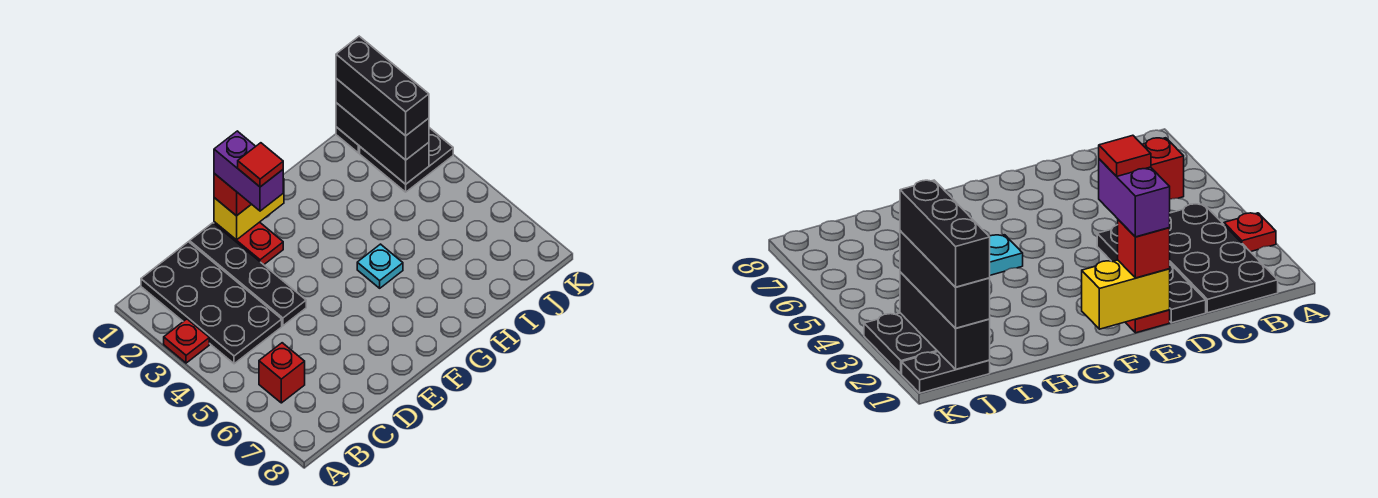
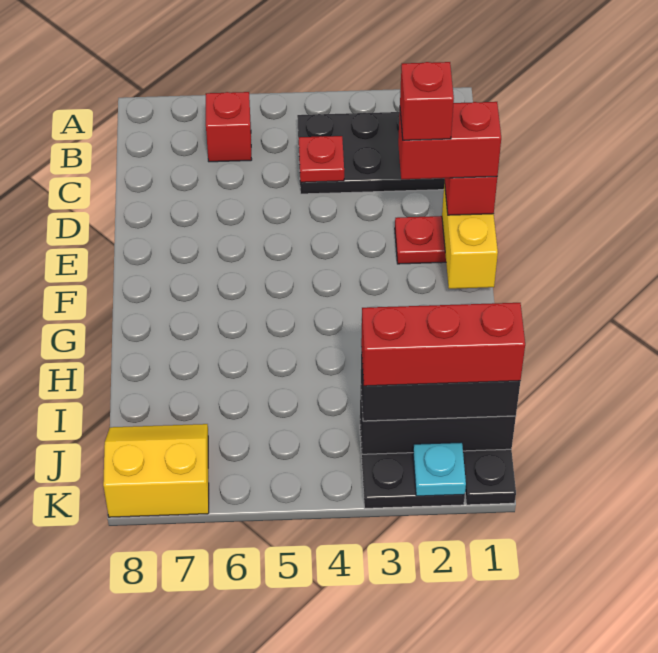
red 1x1 plate [164,319,209,363] -> red 1x1 plate moved to [298,136,344,182]
black 1x4 plate [190,223,306,326] -> none
purple 1x2 brick [214,131,283,211] -> red 1x2 brick [398,102,501,179]
red 1x1 tile [238,143,283,187] -> red 1x1 brick [400,62,454,140]
cyan 1x1 plate [357,244,403,288] -> cyan 1x1 plate moved to [413,442,466,496]
black 1x3 brick [336,36,429,136] -> red 1x3 brick [361,303,525,386]
none -> yellow 2x2 slope [103,424,209,517]

